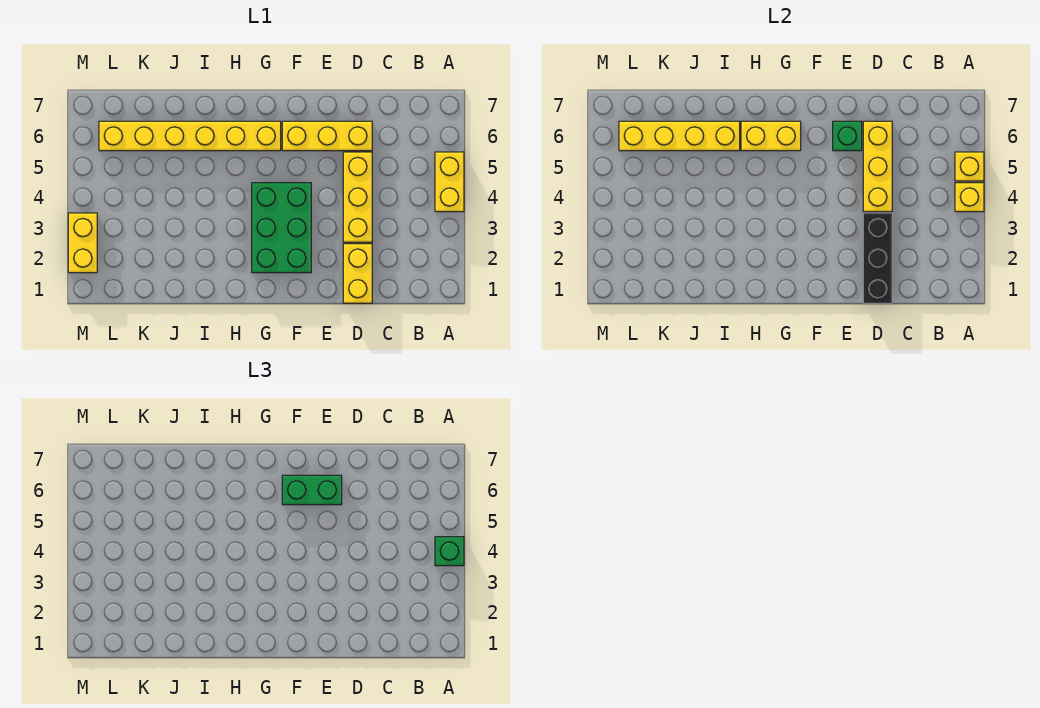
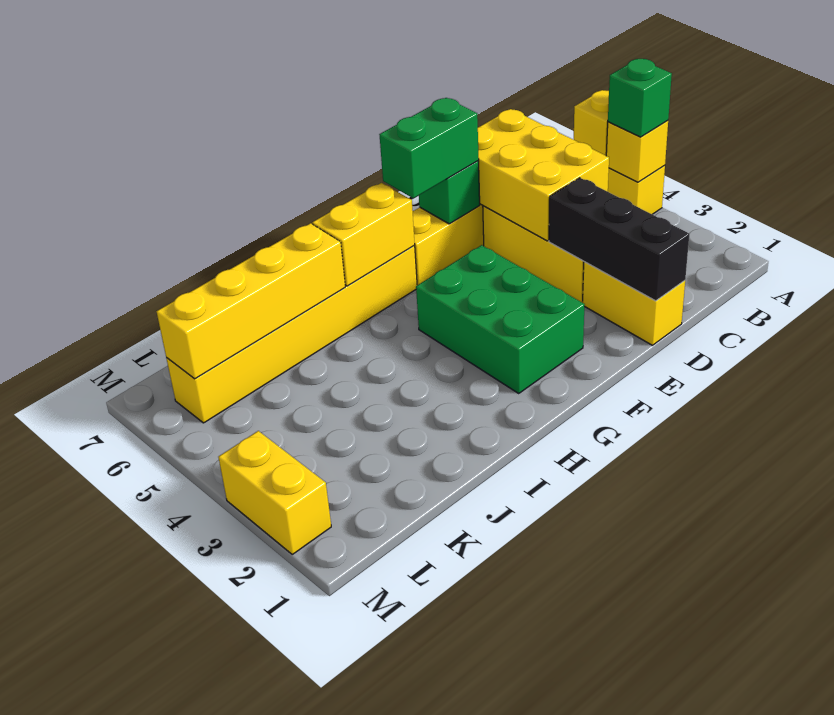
yellow 1x3 brick [863,121,892,212] -> yellow 2x3 brick [478,109,609,241]

